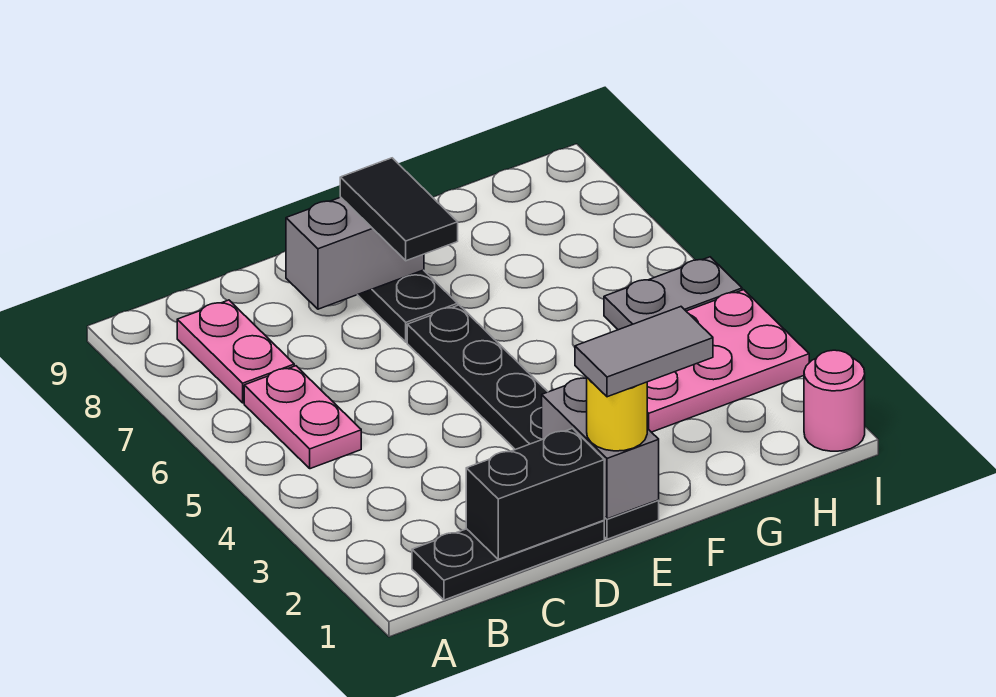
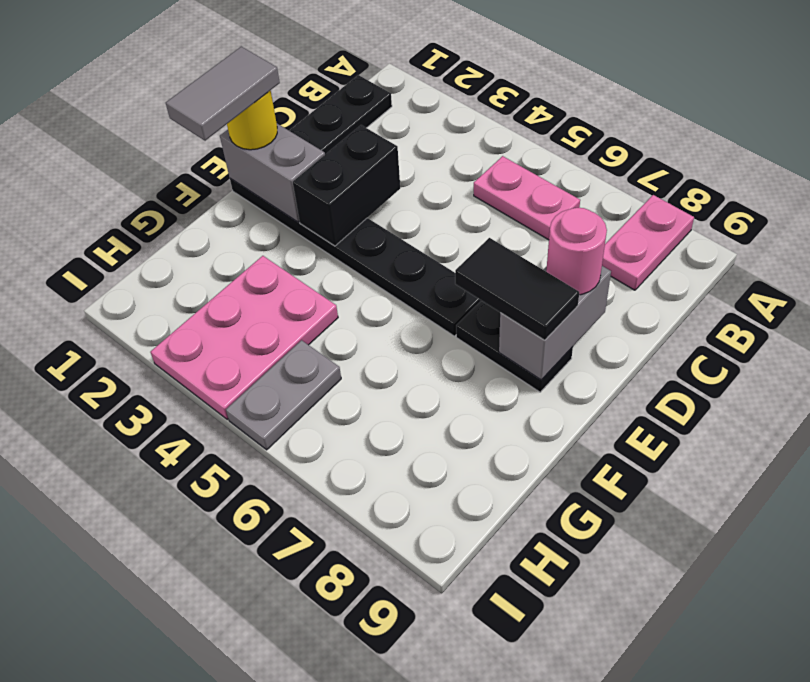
pink 1x2 plate [177,300,294,403] -> pink 1x2 plate turned to [602,195,694,290]
black 1x2 brick [466,428,604,559] -> black 1x2 brick moved to [293,125,400,246]
pink 1x1 round brick [804,350,865,451] -> pink 1x1 round brick moved to [546,208,607,295]

